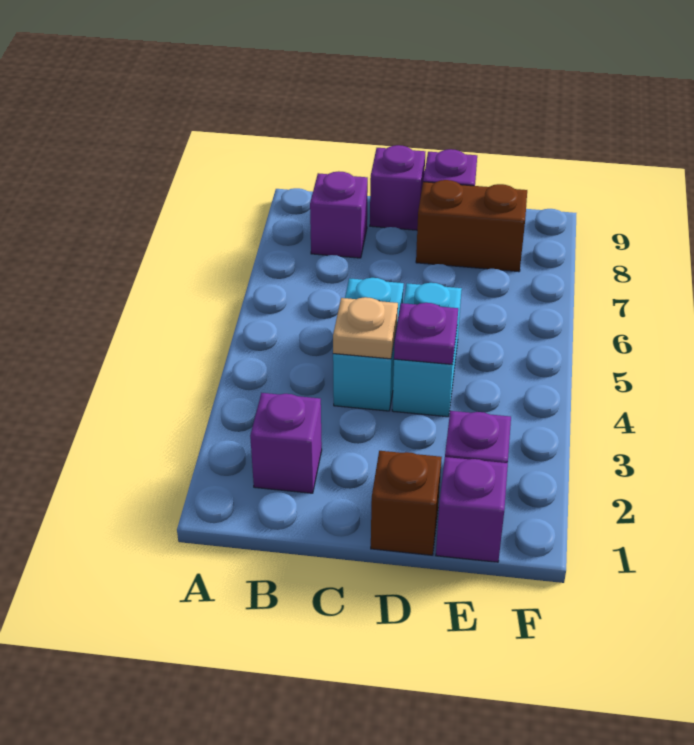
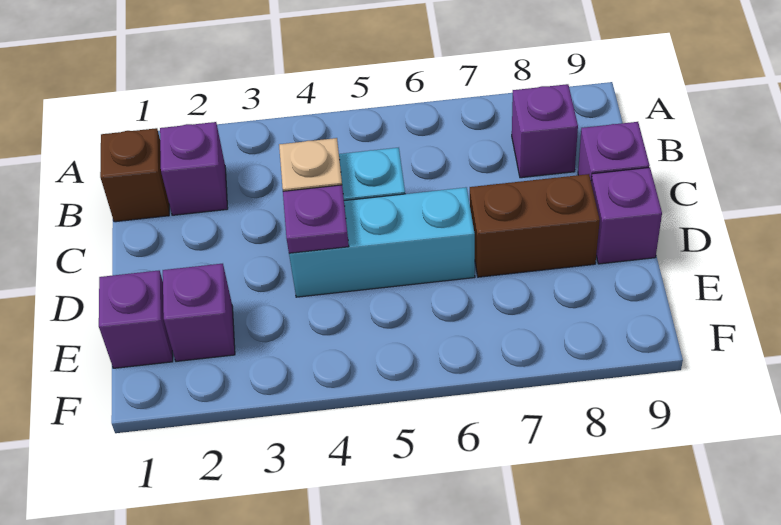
brown 1x1 brick [371,451,442,555] -> brown 1x1 brick moved to [100,128,169,222]
cyan 1x2 brick [392,283,462,417] -> cyan 1x3 brick [289,187,475,297]
brown 1x2 brick [416,180,527,272] -> brown 1x2 brick turned to [470,174,600,277]

